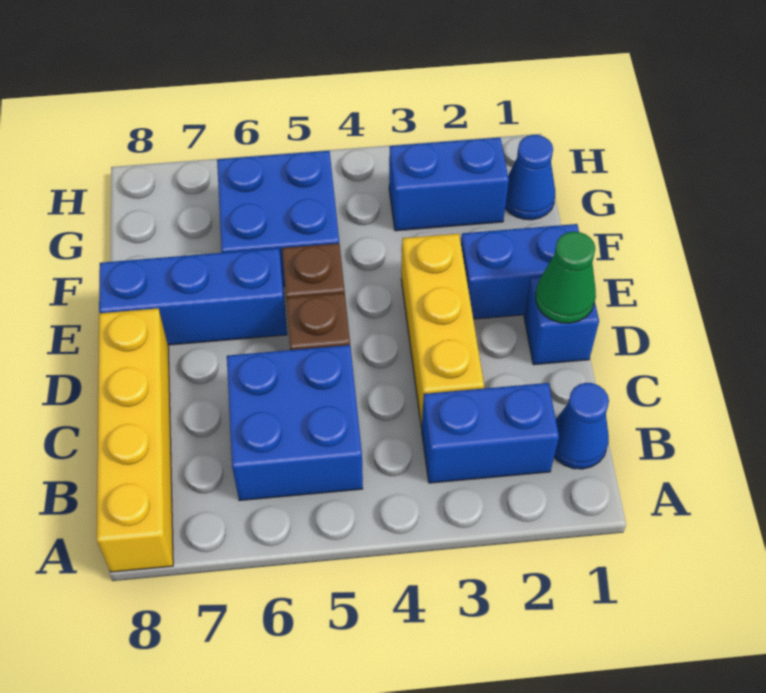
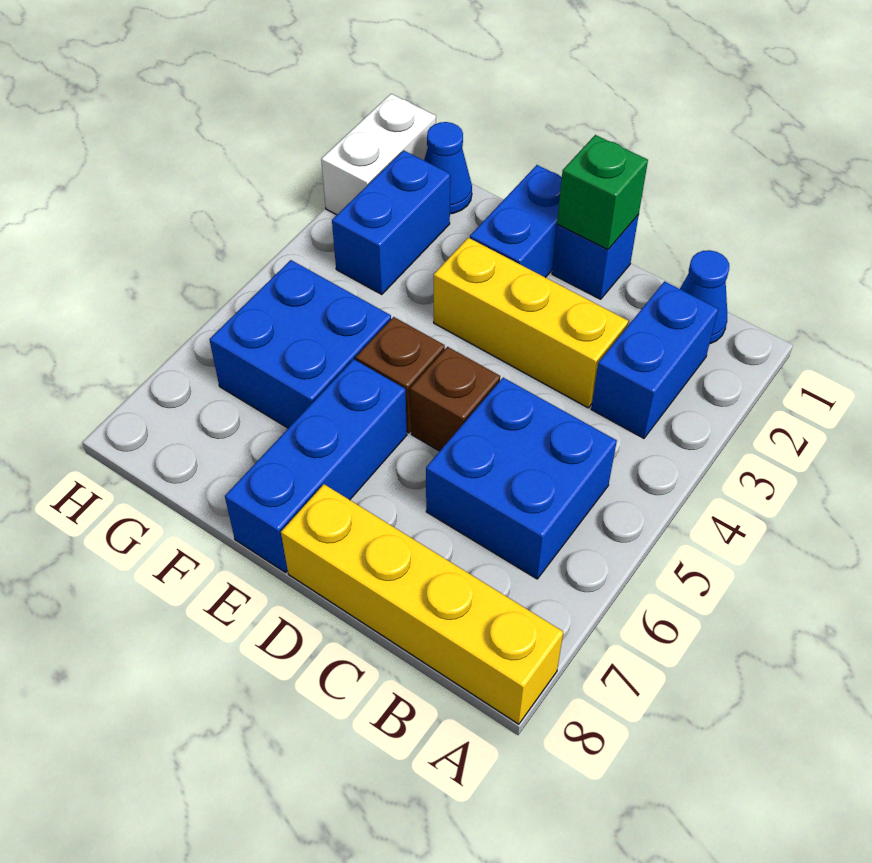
green 1x1 cone [536,232,596,323] -> green 1x1 brick [557,135,648,250]
none -> white 1x2 brick [321,94,436,215]

